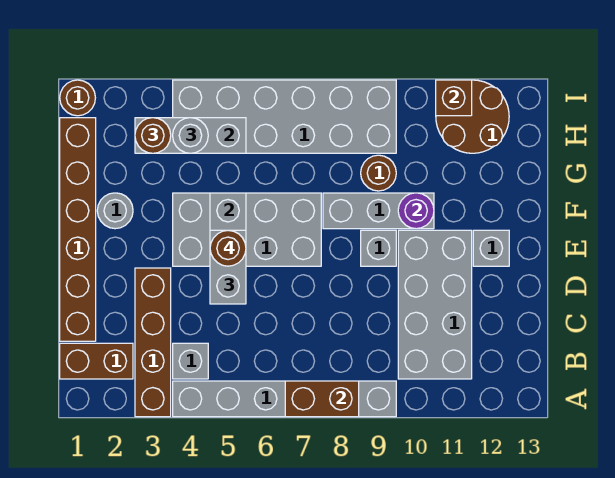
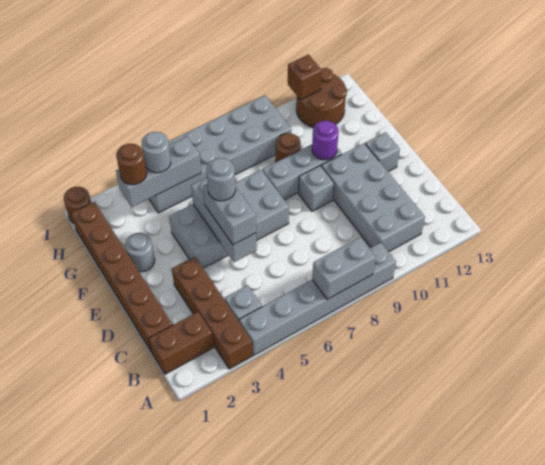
brown 1x2 brick [285,381,359,417] -> grey 1x2 brick [312,237,376,299]
brown 1x1 round brick [210,230,246,266] -> grey 1x1 round brick [206,158,236,201]

